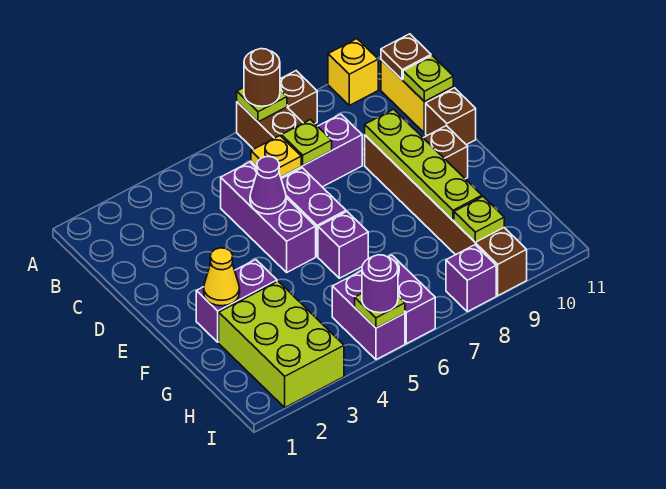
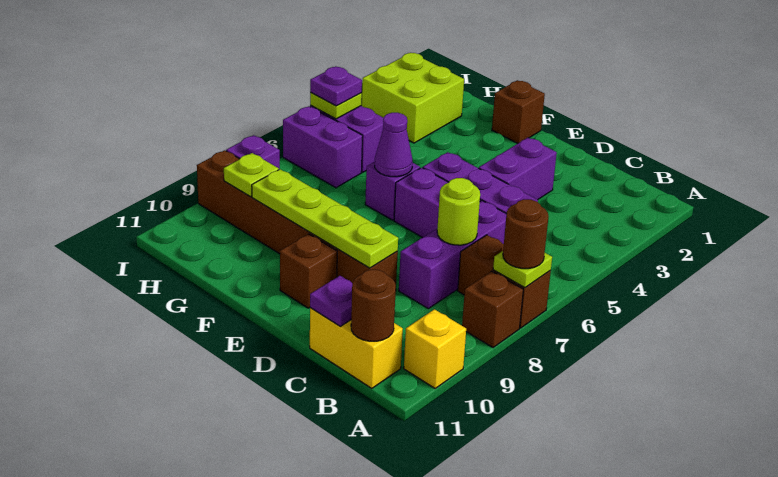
brown 1x1 plate [381,34,431,80] -> brown 1x1 round brick [351,270,396,341]
yellow 1x1 plate [251,136,301,177] -> none
lime 1x1 plate [282,120,332,165] -> lime 1x1 round brick [437,178,480,245]
lime 1x1 plate [403,56,453,102] -> purple 1x1 plate [310,276,352,326]
purple 1x1 cone [250,156,286,214] -> purple 1x1 cone moved to [375,113,413,177]
brown 1x1 brick [426,88,476,145] -> brown 1x1 brick moved to [492,80,545,144]
purple 1x2 brick [196,259,277,342] -> purple 1x2 brick moved to [479,138,557,200]
yellow 1x1 cone [204,248,240,306] -> none
lime 2x3 brick [219,281,344,407] -> lime 2x2 brick [362,53,464,143]
purple 1x1 round brick [362,255,398,313] -> purple 1x1 plate [310,67,362,106]

